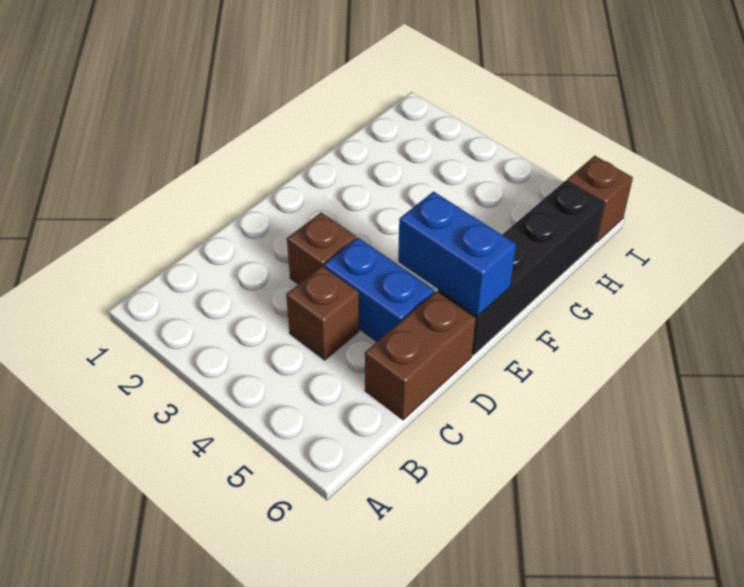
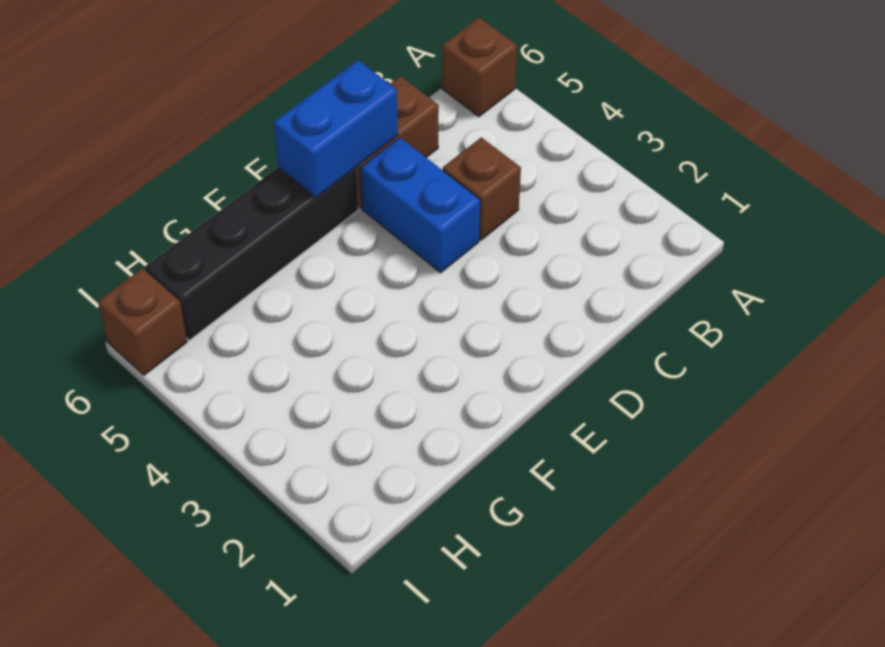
brown 1x1 brick [287,212,356,284] -> brown 1x1 brick moved to [442,18,517,117]
blue 1x2 brick [398,192,516,316] -> blue 1x2 brick turned to [274,60,398,197]

